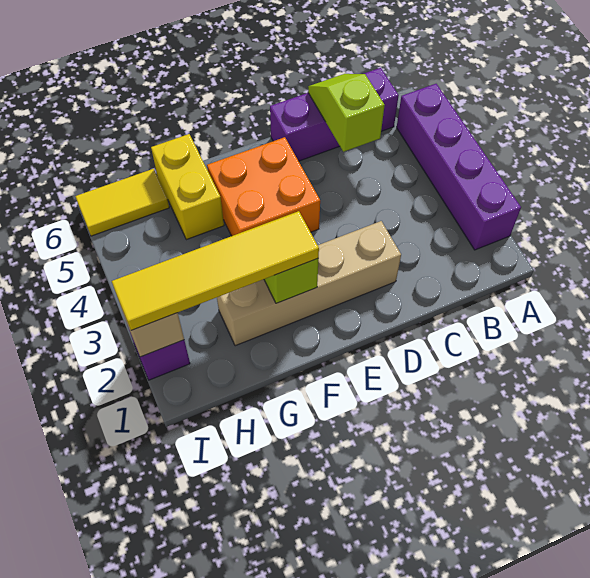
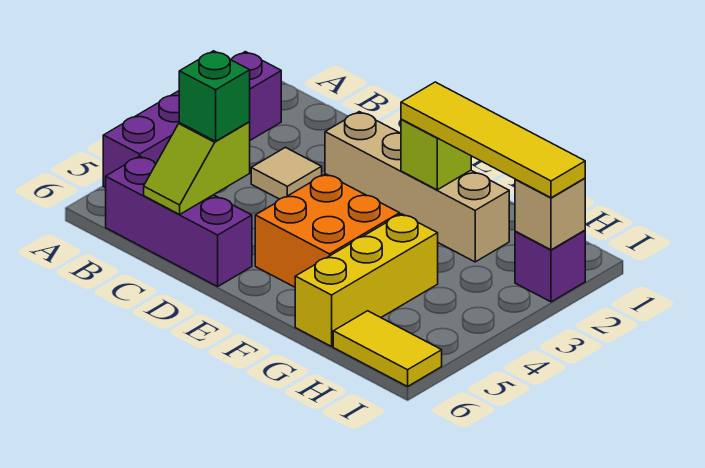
none -> tan 1x1 tile [251,147,322,199]
none -> green 1x1 brick [179,51,250,141]
yellow 1x2 brick [151,134,224,240] -> yellow 1x3 brick [295,214,438,346]

